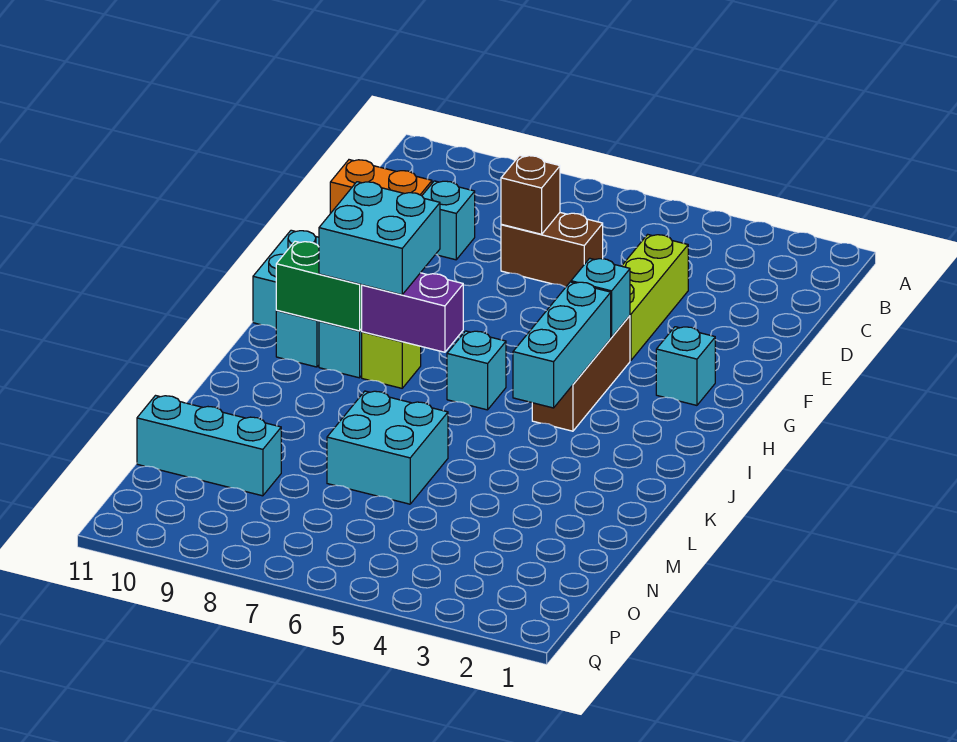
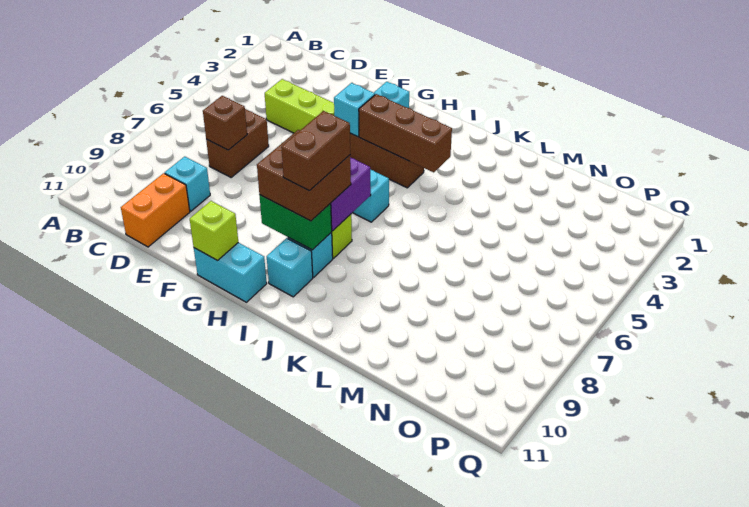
none -> lime 1x1 brick [190,201,238,261]
cyan 1x3 brick [513,282,611,408] -> brown 1x3 brick [359,94,452,172]
cyan 2x2 brick [319,182,440,295] -> brown 2x2 brick [257,130,351,221]
none -> brown 1x2 brick [281,111,350,191]
green 1x2 brick [276,241,362,331] -> green 1x2 brick turned to [259,195,332,250]
cyan 2x2 brick [327,391,448,504] -> none
cyan 1x3 brick [137,396,281,496] -> none

